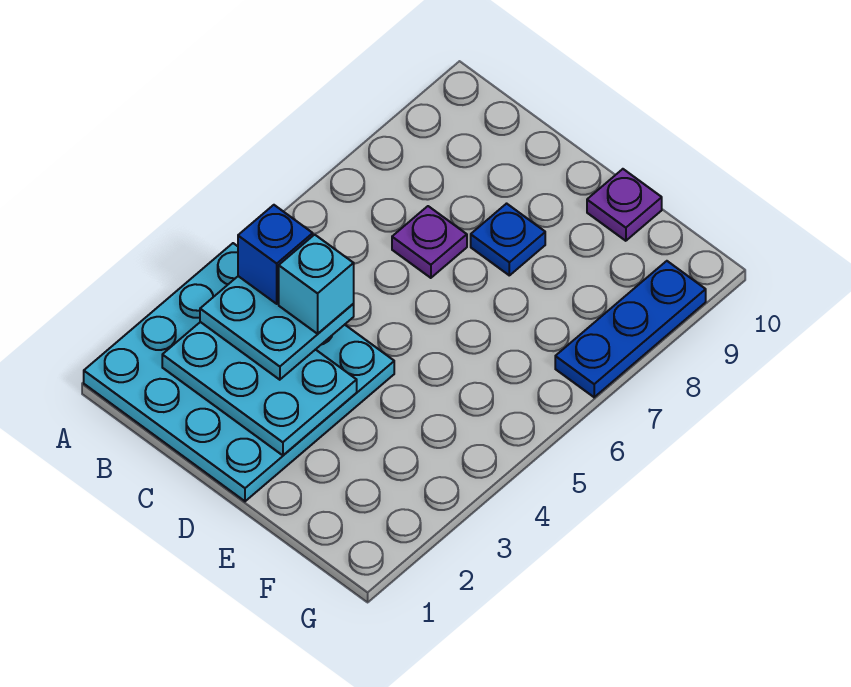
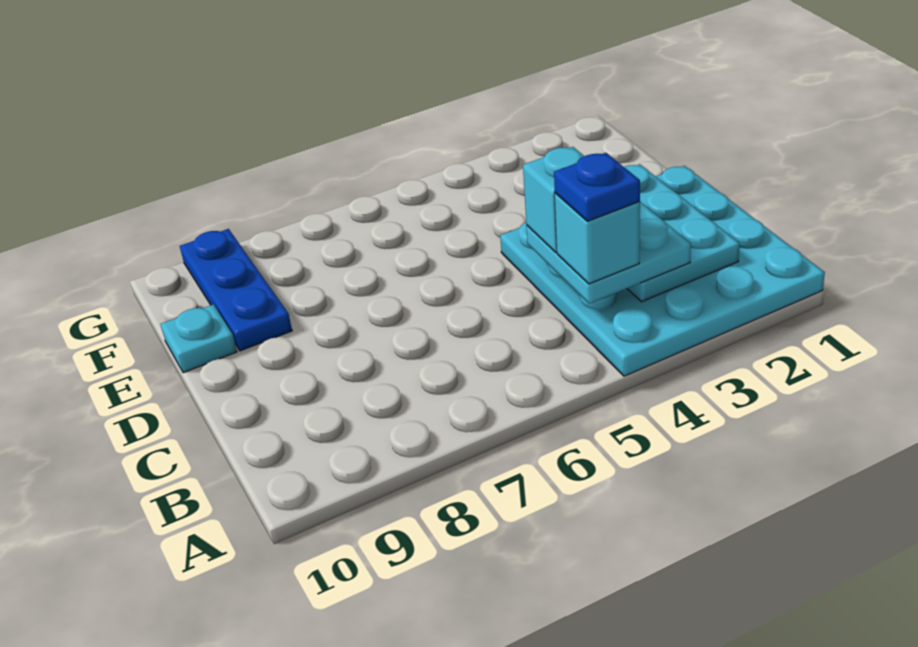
blue 1x1 brick [238,205,313,304] -> cyan 1x1 brick [555,193,640,284]
purple 1x1 plate [392,206,467,278] -> none
blue 1x1 plate [471,204,545,275] -> blue 1x1 plate moved to [554,153,640,221]
purple 1x1 plate [587,169,662,241] -> cyan 1x1 plate [161,304,237,373]
blue 1x3 plate [555,261,706,397] -> blue 1x3 plate turned to [180,229,292,351]

